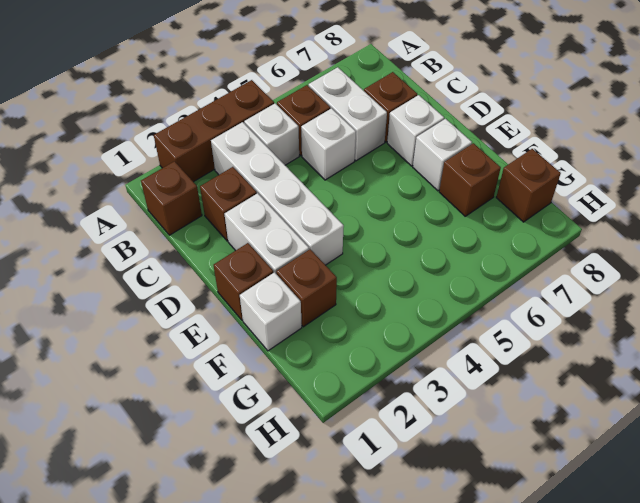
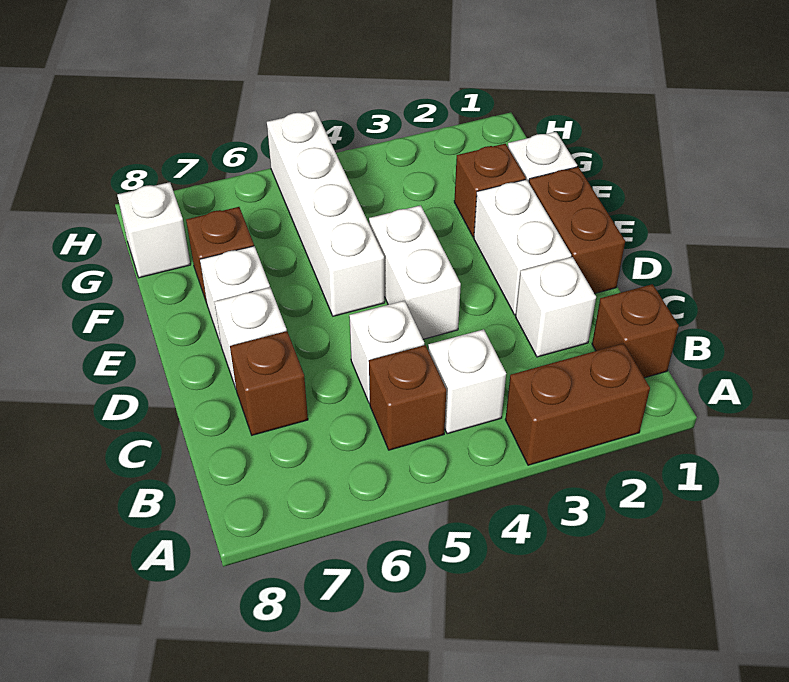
brown 1x3 brick [154,80,274,182] -> brown 1x2 brick [505,343,650,465]
white 1x4 brick [211,122,344,265] -> white 1x4 brick moved to [267,111,385,316]
white 1x2 brick [309,67,387,161] -> white 1x2 brick moved to [369,205,461,339]
brown 1x1 brick [200,167,257,241] -> white 1x1 brick [516,257,596,357]
brown 1x1 brick [214,243,273,320] -> brown 1x2 brick [529,167,625,294]
brown 1x1 brick [496,149,561,222] -> white 1x1 brick [117,182,191,278]

